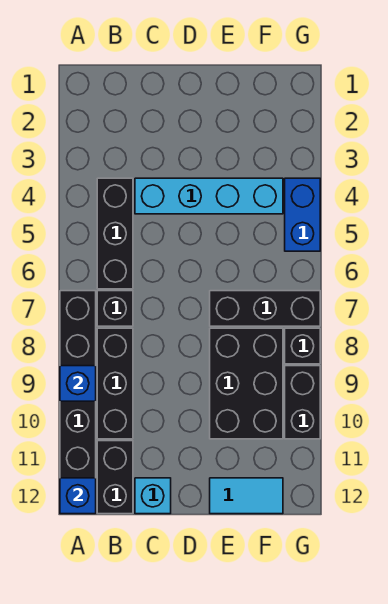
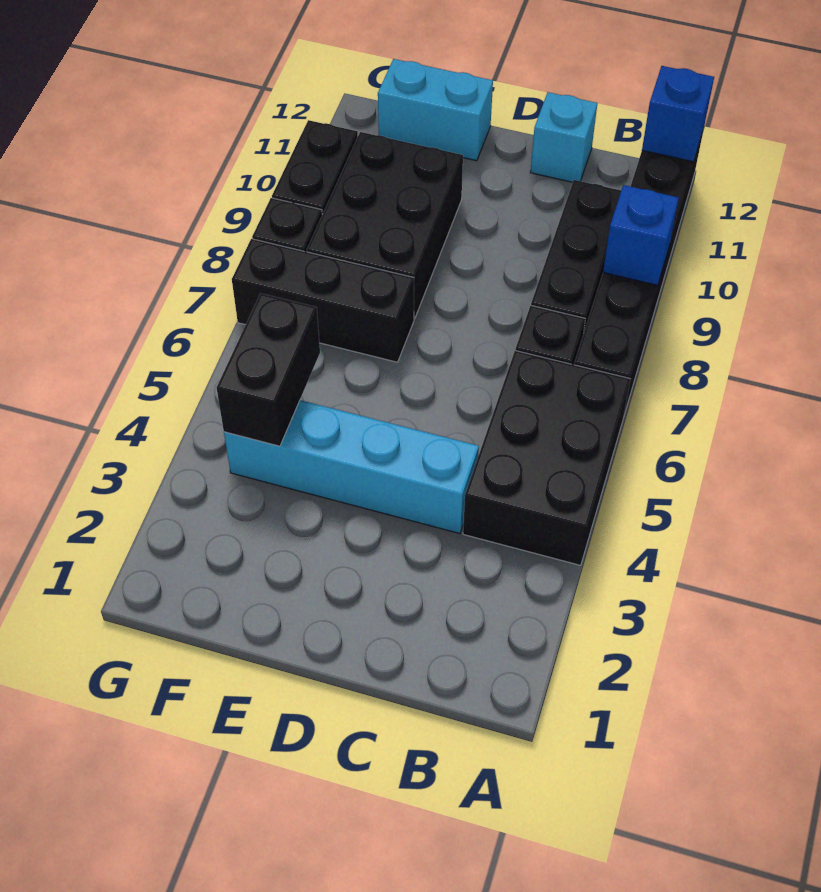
black 1x3 brick [97,178,133,289] -> black 2x3 brick [463,351,630,565]
black 1x2 brick [97,441,133,514] -> black 1x2 brick moved to [217,293,320,446]
cyan 1x2 tile [210,478,283,514] -> cyan 1x2 brick [378,59,493,161]
blue 1x2 brick [285,178,320,251] -> none

